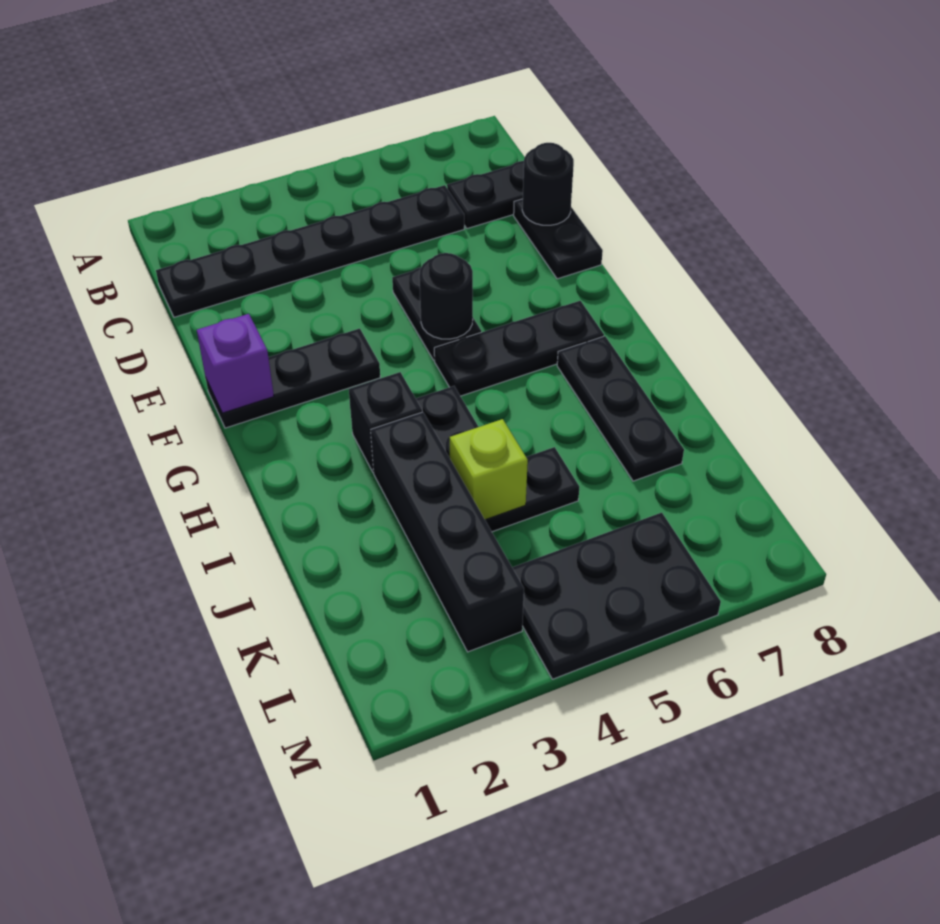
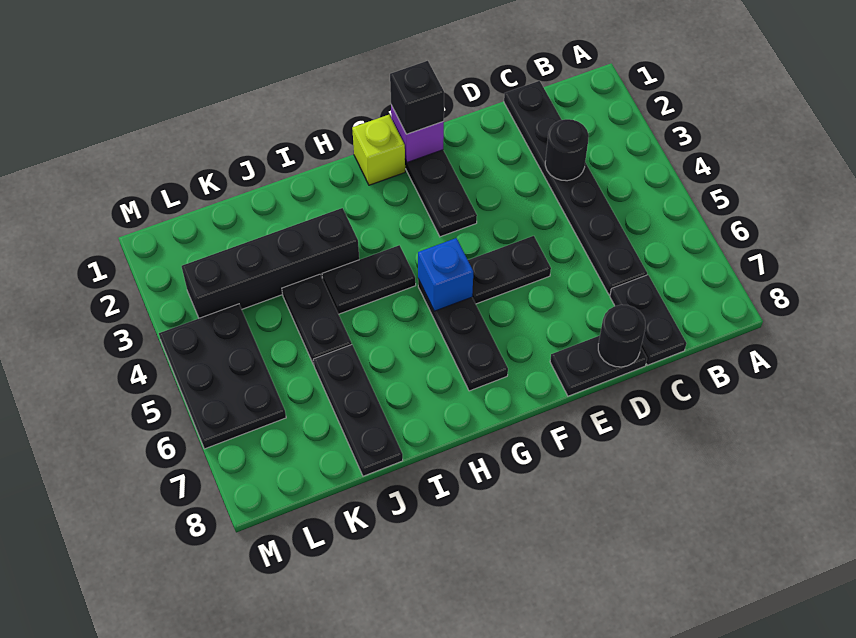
black 1x1 round brick [419,253,473,339] -> black 1x1 round brick moved to [545,119,589,181]
none -> blue 1x1 brick [418,238,473,311]
black 1x1 brick [349,372,422,472] -> black 1x1 brick moved to [390,61,444,134]
black 1x3 plate [557,336,684,481] -> black 1x3 plate turned to [313,345,403,476]
lime 1x1 brick [450,419,528,520] -> lime 1x1 brick moved to [352,115,405,185]

